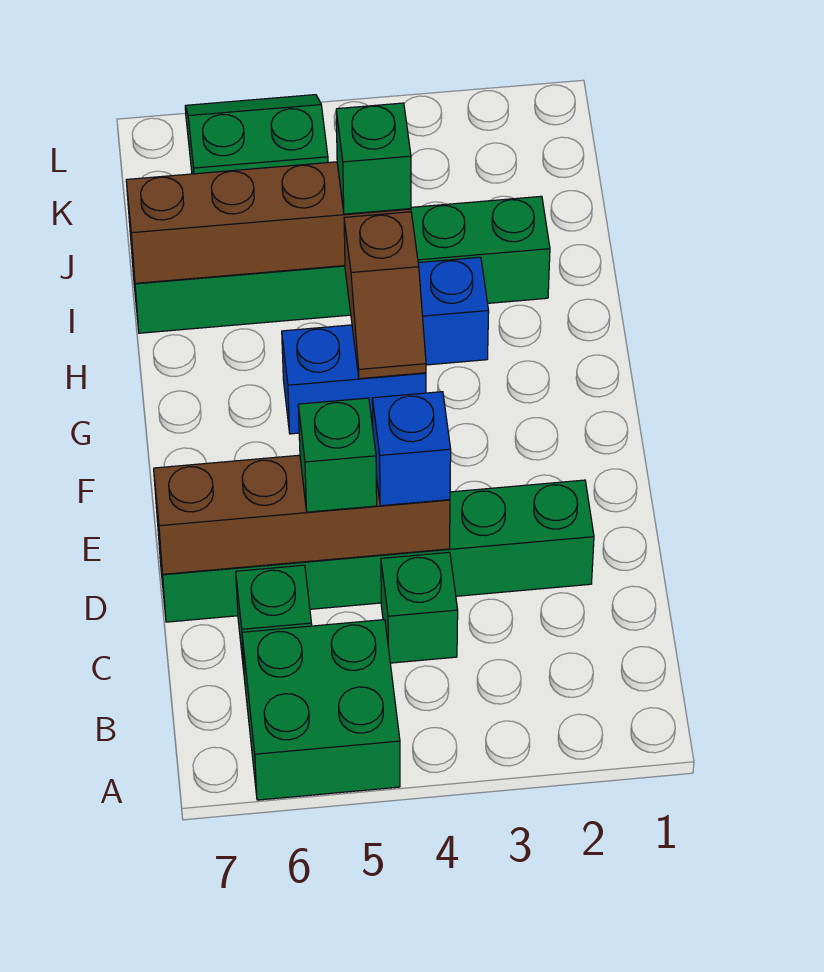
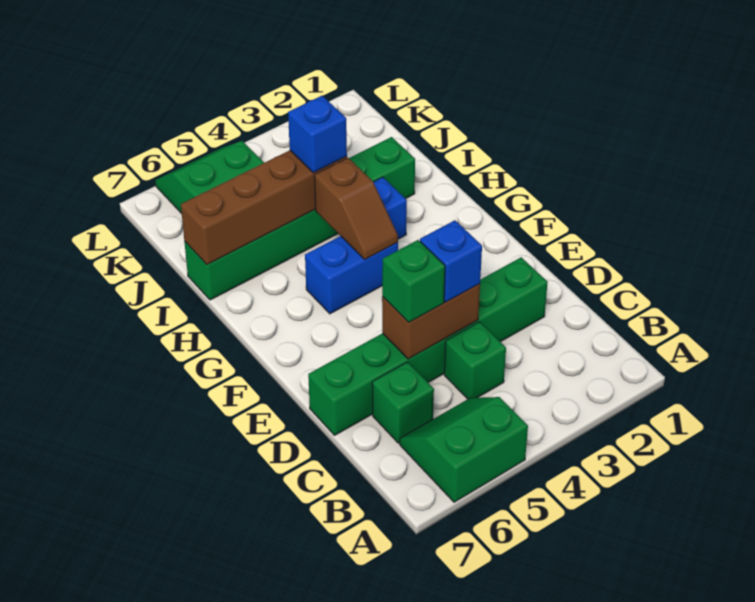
green 2x2 brick [242,620,400,800] -> green 2x2 slope [400,397,528,502]
brown 1x4 brick [154,455,450,574] -> brown 1x2 brick [382,284,480,359]
green 1x1 brick [336,103,411,214] -> blue 1x1 brick [288,96,347,173]

